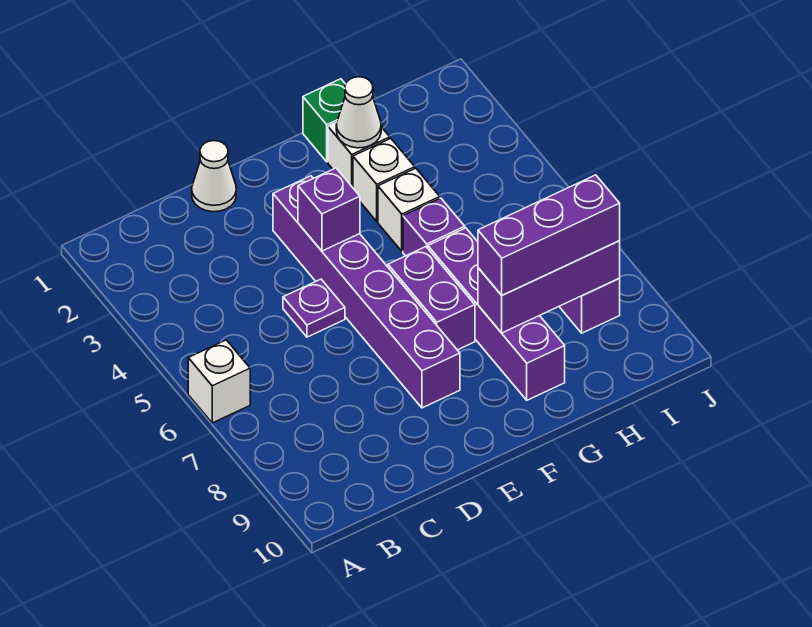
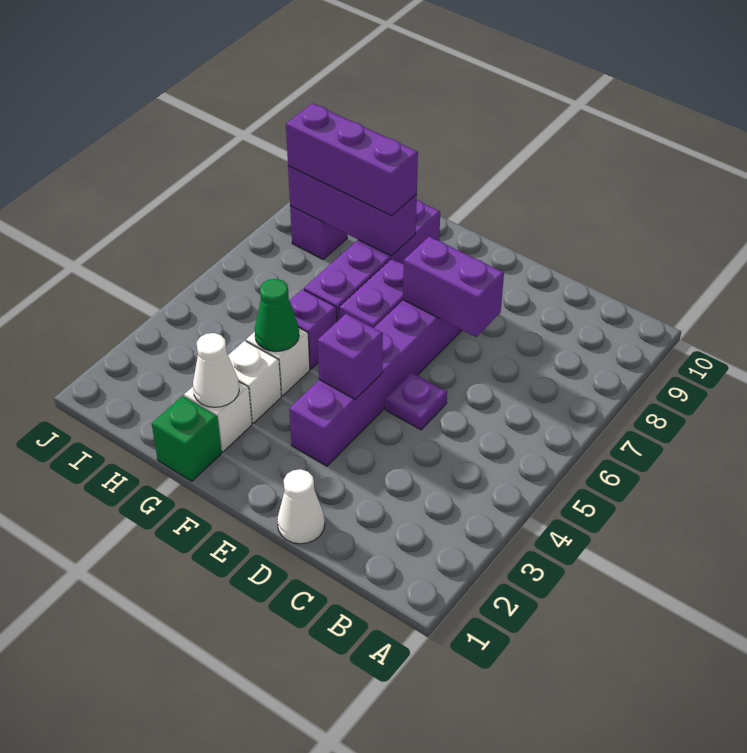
white 1x1 brick [188,340,250,423] -> none
none -> purple 1x2 brick [403,236,504,337]
none -> green 1x1 cone [255,279,299,352]

